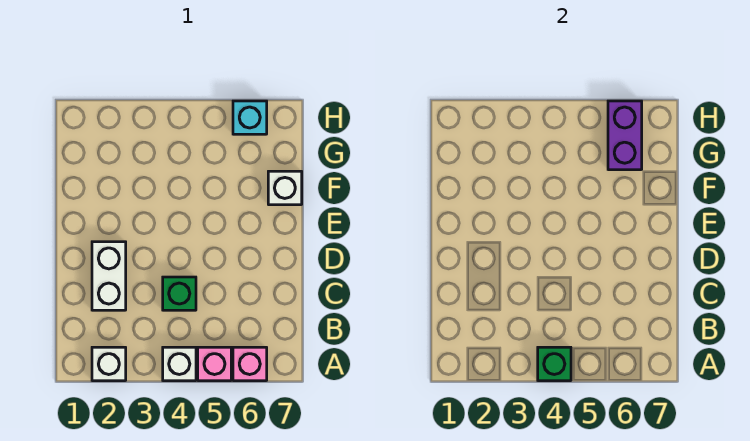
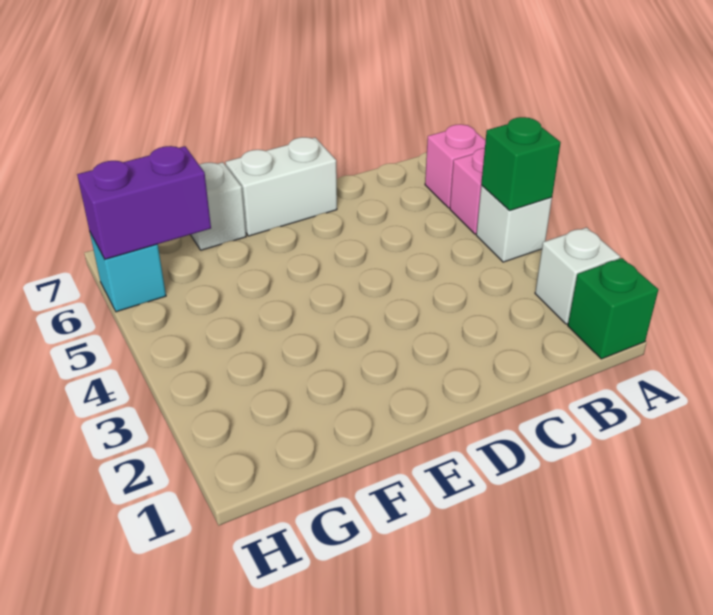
white 1x2 brick [92,242,126,310] -> white 1x2 brick moved to [225,137,337,236]
green 1x1 brick [163,277,196,310] -> green 1x1 brick moved to [568,258,658,359]

